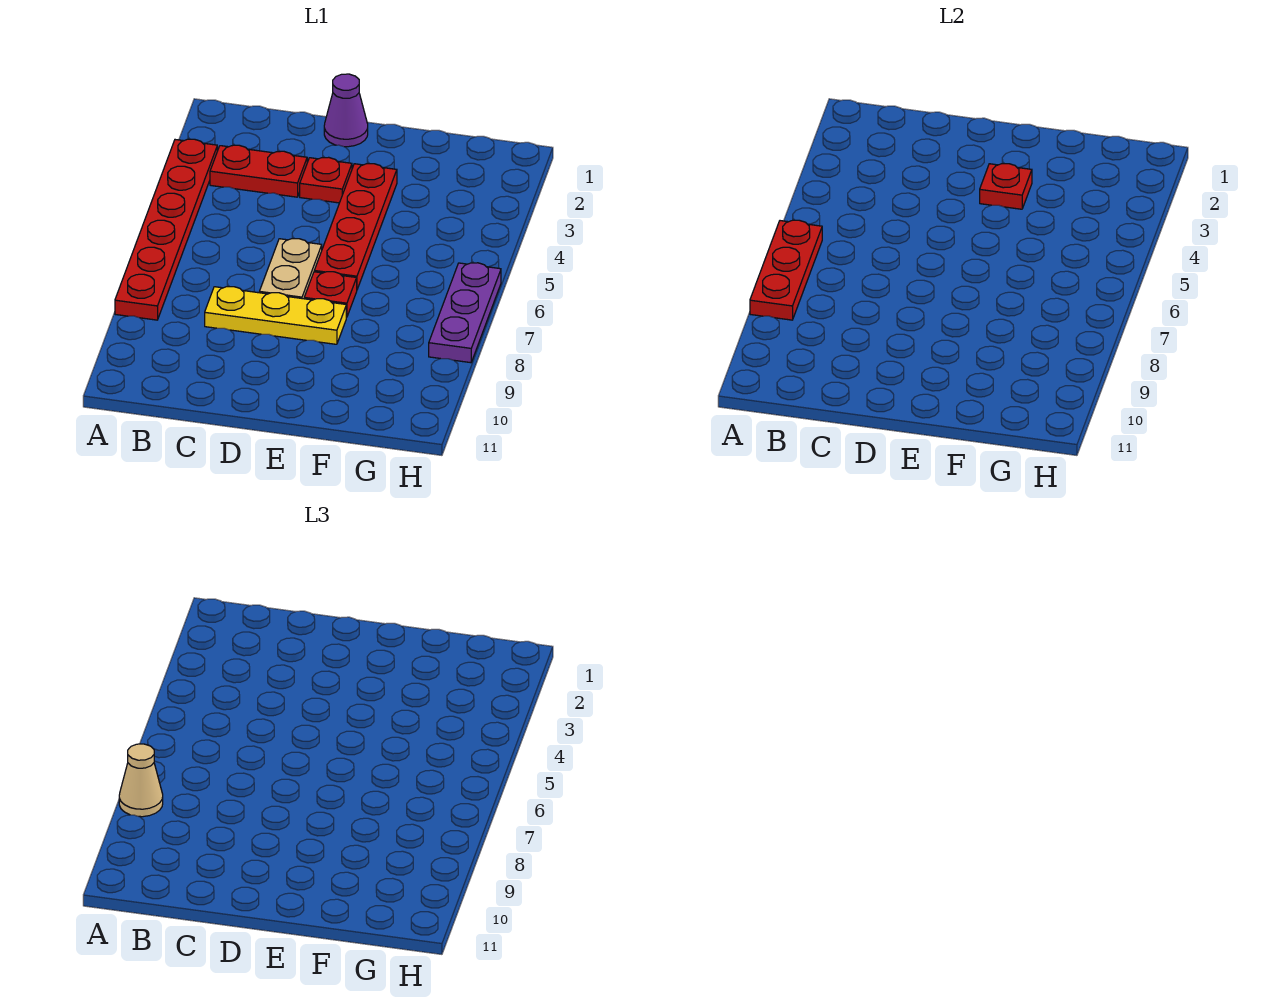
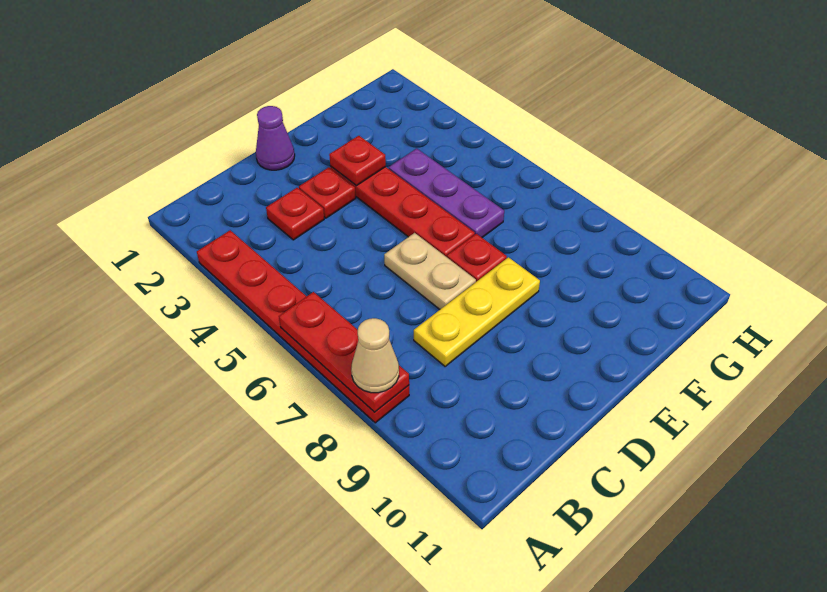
red 1x2 plate [210,145,307,197] -> red 1x1 plate [266,188,324,240]
purple 1x3 plate [429,263,501,363] -> purple 1x3 plate moved to [389,148,504,237]

